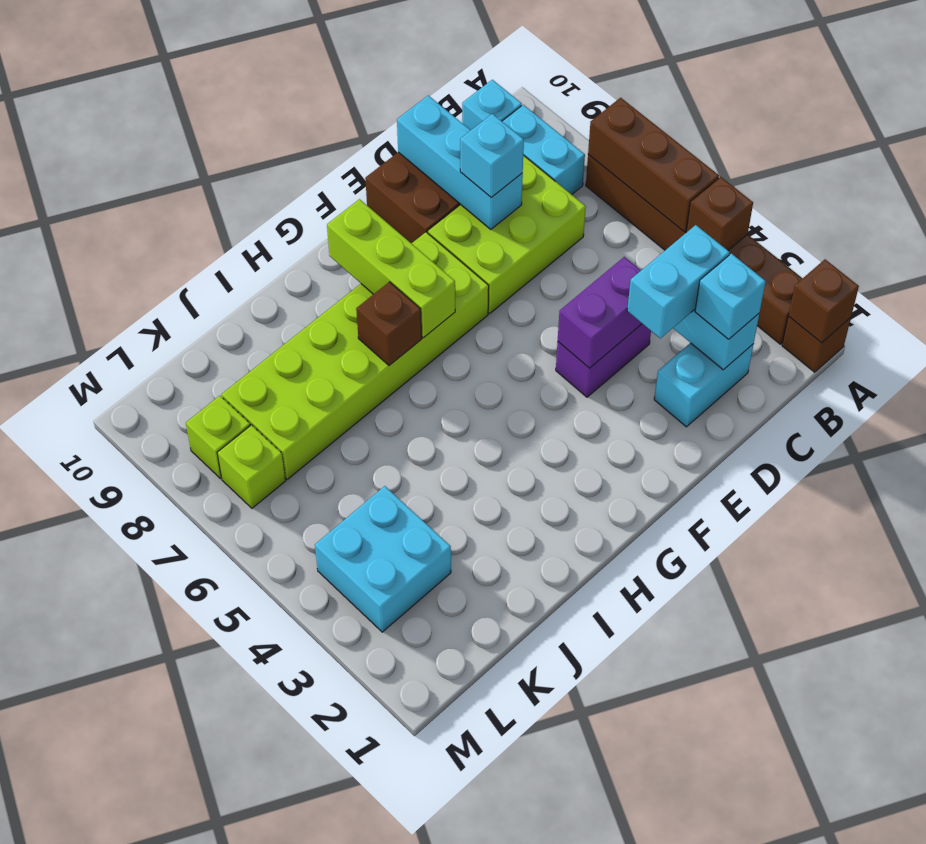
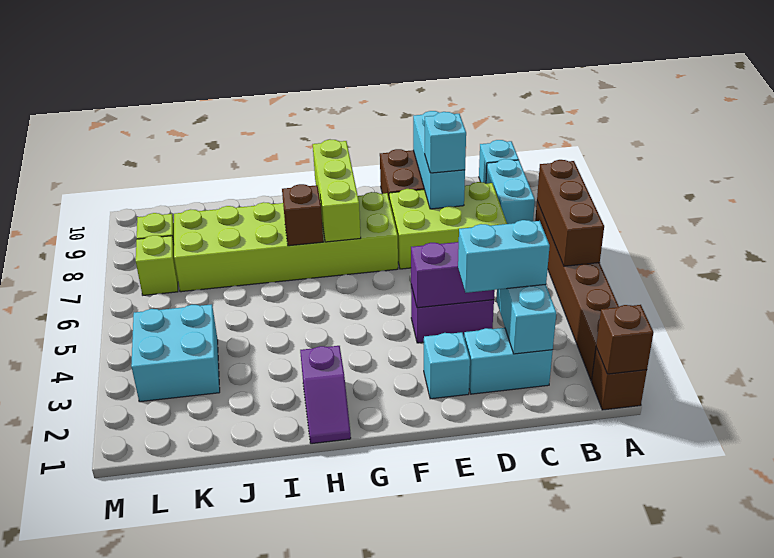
brown 1x1 brick [686,177,753,250] -> none
cyan 1x1 brick [695,254,766,339] -> cyan 1x1 brick moved to [424,332,470,399]
none -> purple 1x2 slope [300,346,351,444]

